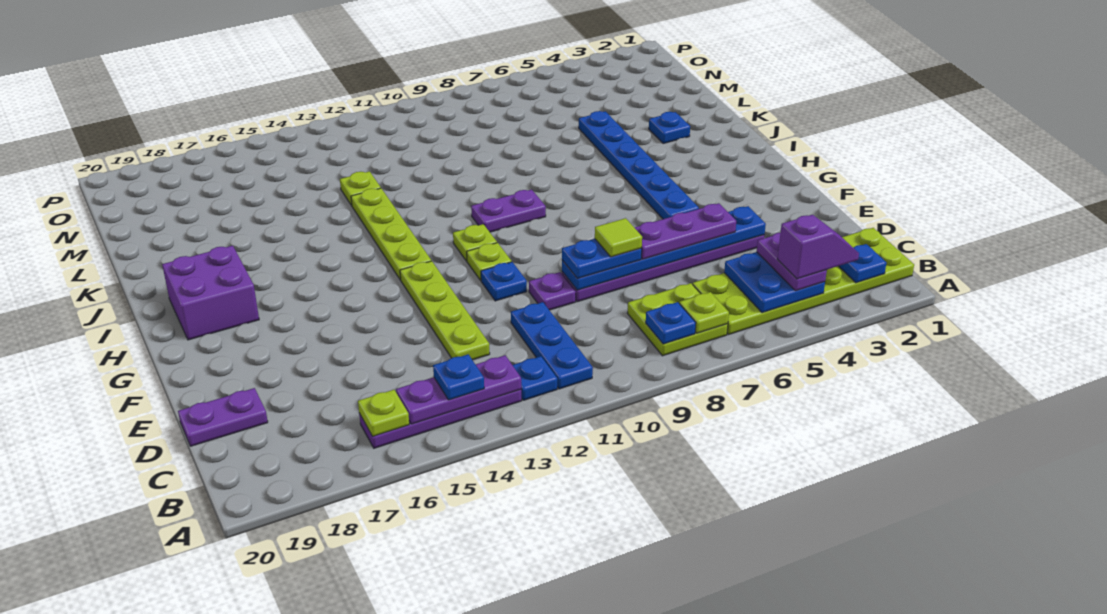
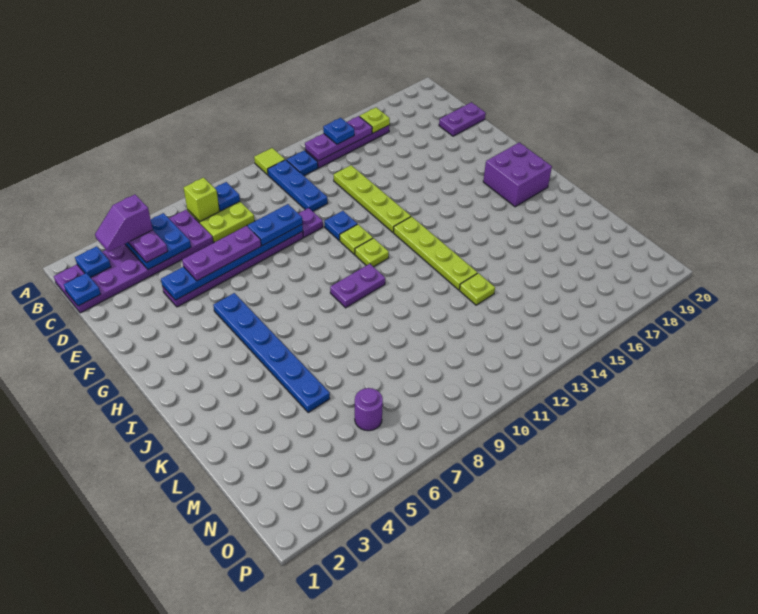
lime 2x6 plate [692,228,914,335] -> purple 2x6 plate [54,210,213,313]
lime 1x1 plate [679,292,729,333] -> lime 1x1 brick [184,178,220,221]
lime 1x1 tile [595,218,642,257] -> lime 1x1 tile moved to [254,148,285,175]
blue 1x1 plate [649,112,690,143] -> blue 1x1 plate moved to [64,273,101,306]
none -> purple 1x1 round brick [355,388,383,431]

